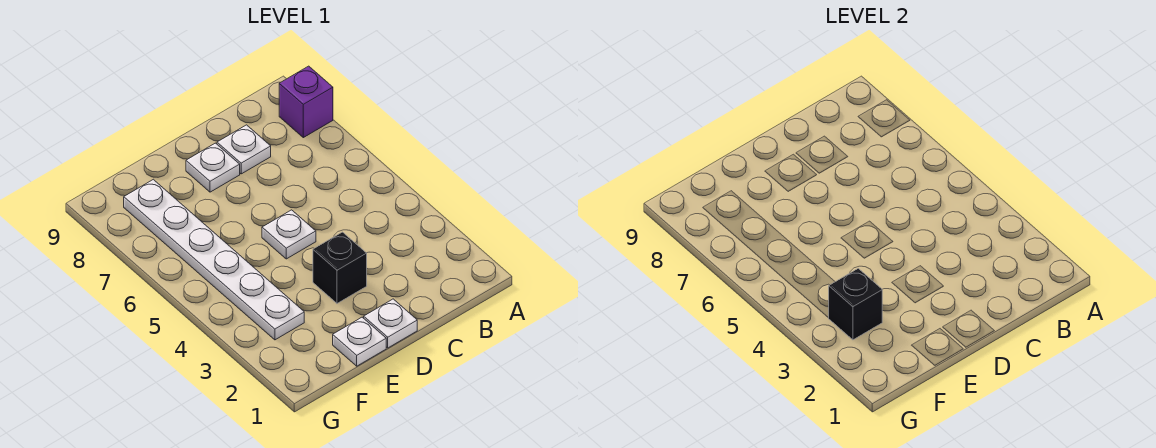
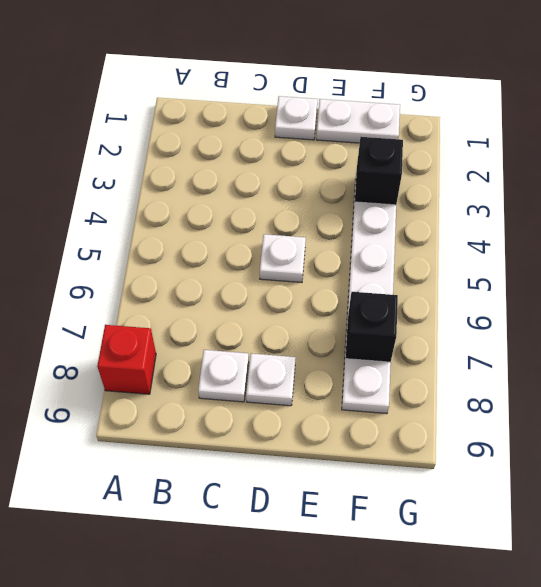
purple 1x1 brick [279,66,333,138] -> red 1x1 brick [97,325,156,394]
black 1x1 brick [313,232,367,303] -> black 1x1 brick moved to [345,292,398,362]
white 1x1 plate [333,317,386,366] -> white 1x2 plate [316,99,400,143]

